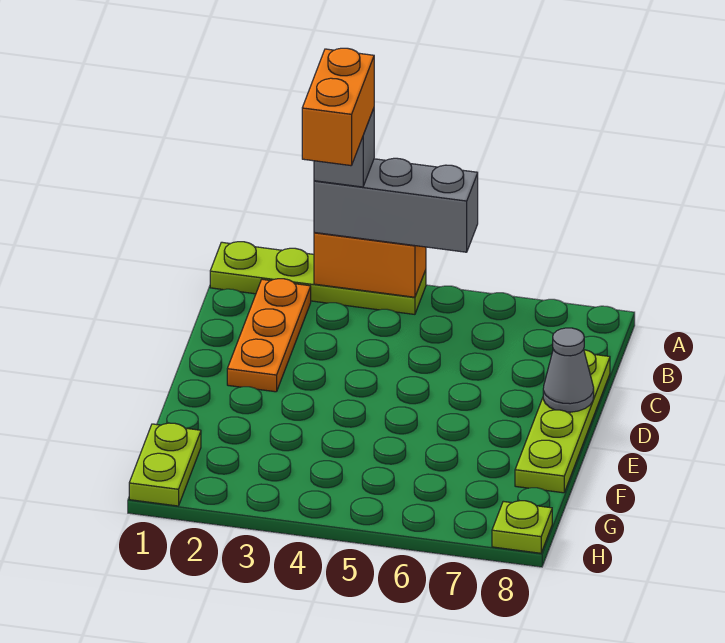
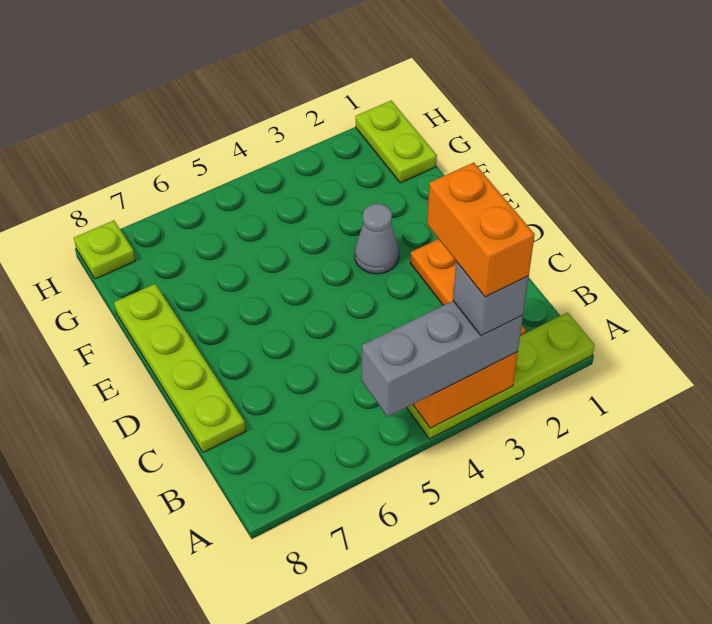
grey 1x1 cone [543,328,594,412] -> grey 1x1 cone moved to [355,204,399,274]

